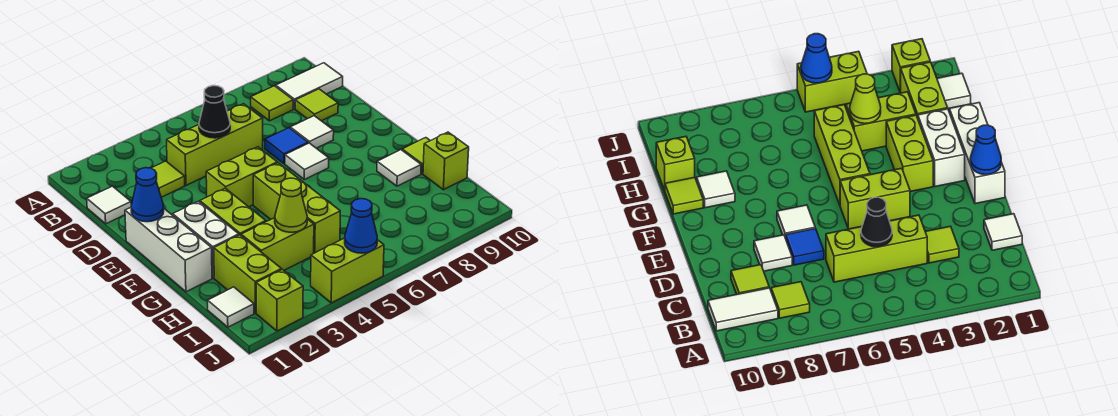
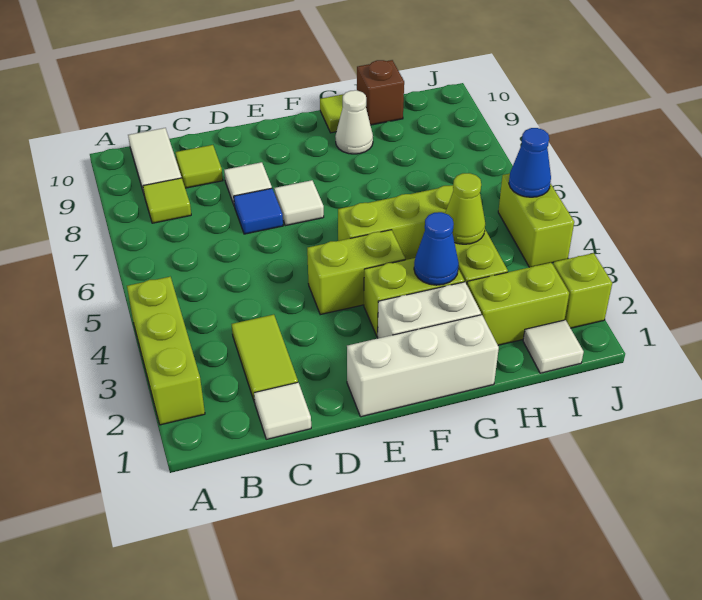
lime 1x1 tile [151,161,185,197] -> lime 1x2 tile [232,315,298,402]
lime 1x3 brick [167,104,263,185] -> lime 1x3 brick moved to [127,277,205,425]
black 1x1 cone [199,86,230,138] -> none
blue 1x1 cone [131,168,164,222] -> blue 1x1 cone moved to [414,212,459,285]
lime 1x2 brick [206,147,277,207] -> lime 1x2 brick turned to [307,230,405,315]
white 1x1 tile [377,150,421,186] -> white 1x1 cone [335,90,373,154]
lime 1x1 brick [423,132,469,190] -> brown 1x1 brick [357,60,404,125]

